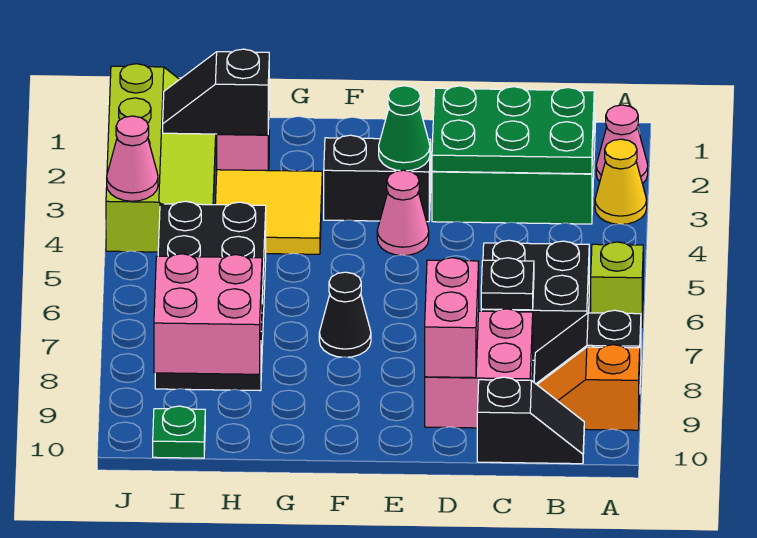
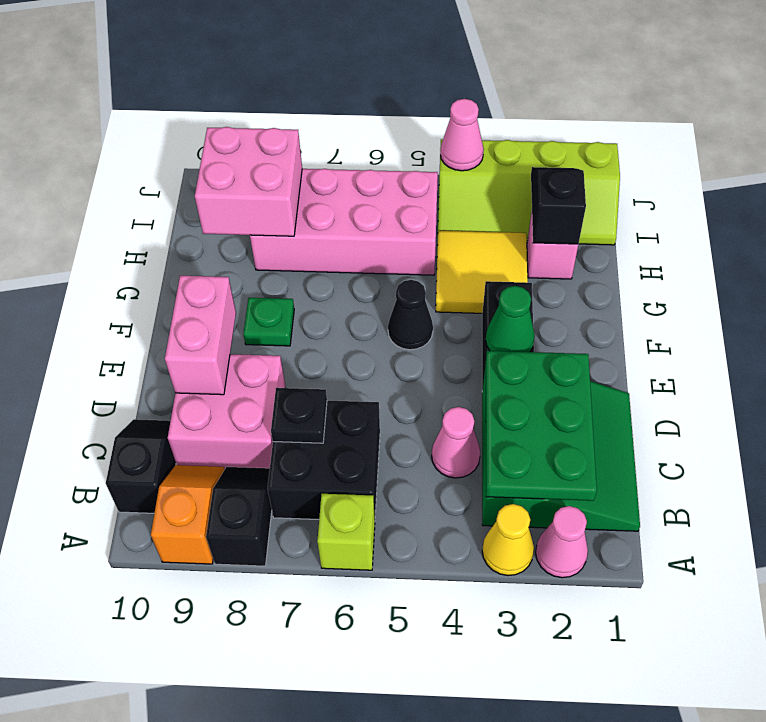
black 1x2 slope [477,377,584,464] -> black 1x2 slope turned to [106,419,176,513]
pink 1x2 brick [425,258,479,378] -> pink 1x2 brick turned to [165,276,236,395]
pink 1x1 cone [377,170,429,255] -> pink 1x1 cone moved to [432,407,480,478]
black 1x1 cone [319,272,371,357] -> black 1x1 cone moved to [388,280,433,350]
black 2x4 brick [155,201,266,391] -> pink 2x4 brick [250,169,438,275]
green 1x1 plate [153,406,205,458] -> green 1x1 plate moved to [243,298,294,346]

